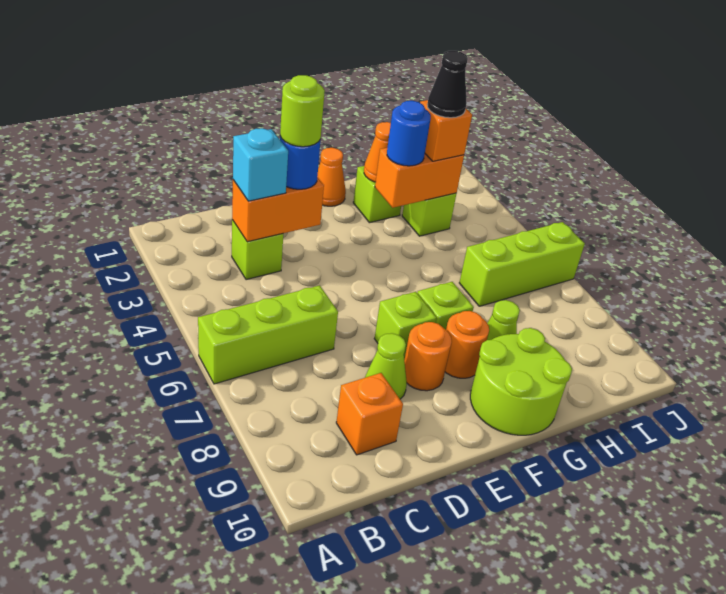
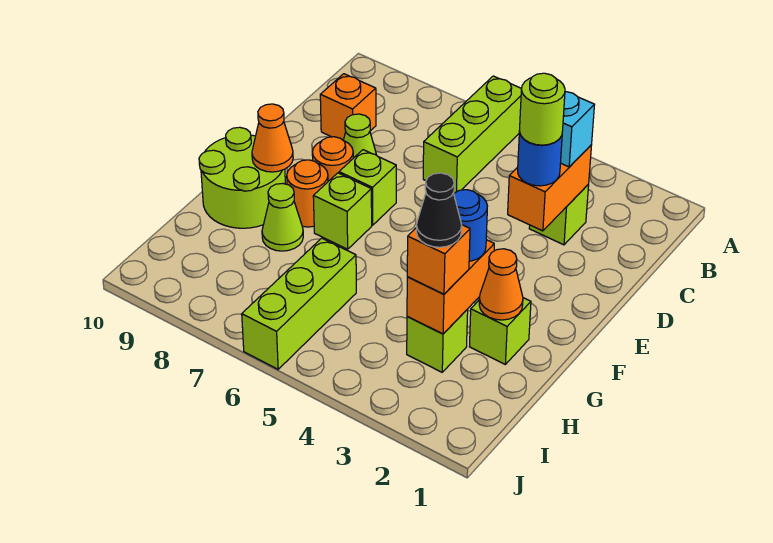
orange 1x1 cone [317,148,346,206] -> orange 1x1 cone moved to [252,104,293,172]

